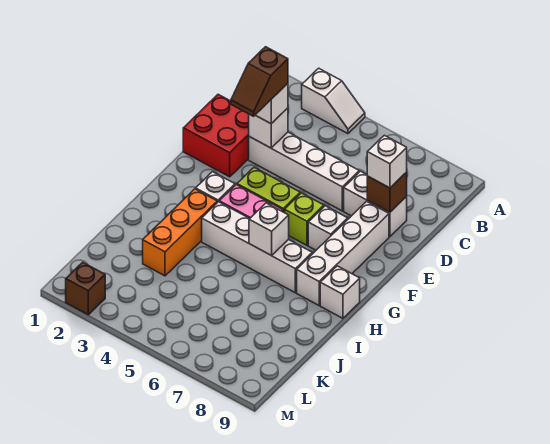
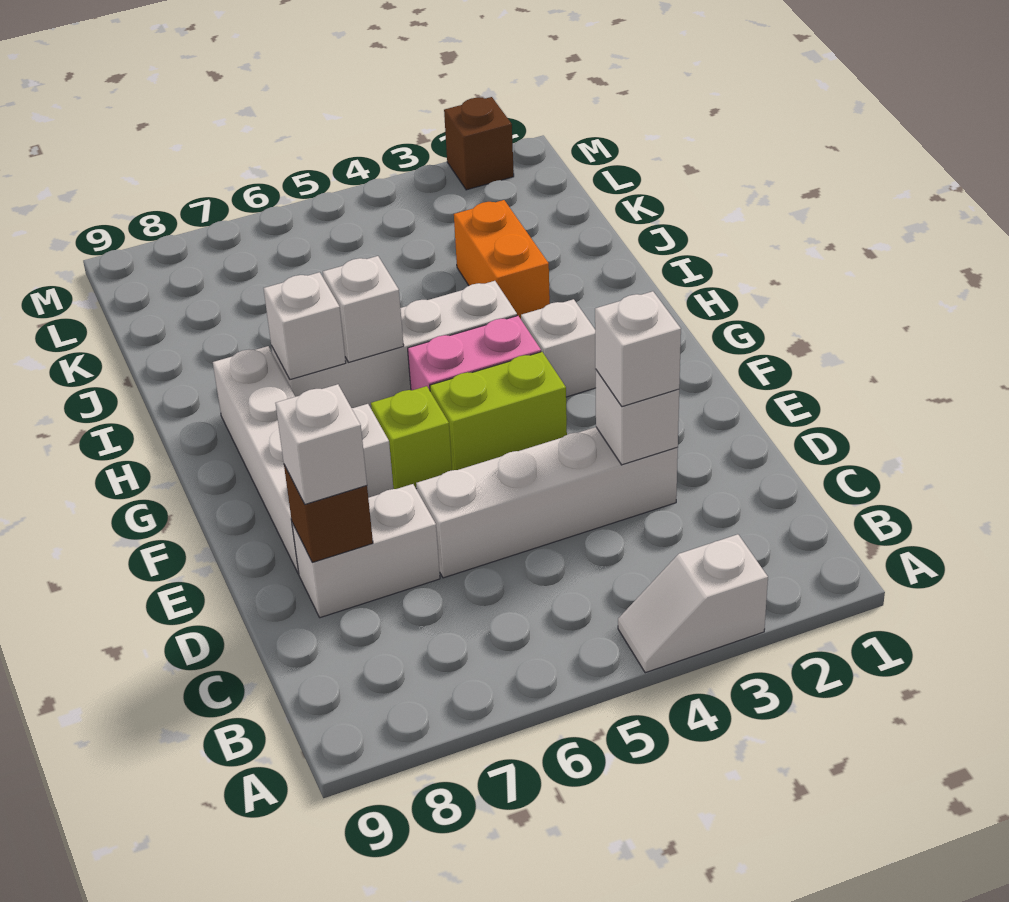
red 2x2 brick [183,94,249,177] -> none
brown 1x2 slope [231,47,288,116] -> none
orange 1x3 brick [143,189,217,276] -> orange 1x2 brick [454,200,550,319]
white 1x1 brick [320,266,360,318] -> white 1x1 brick moved to [264,272,346,380]

